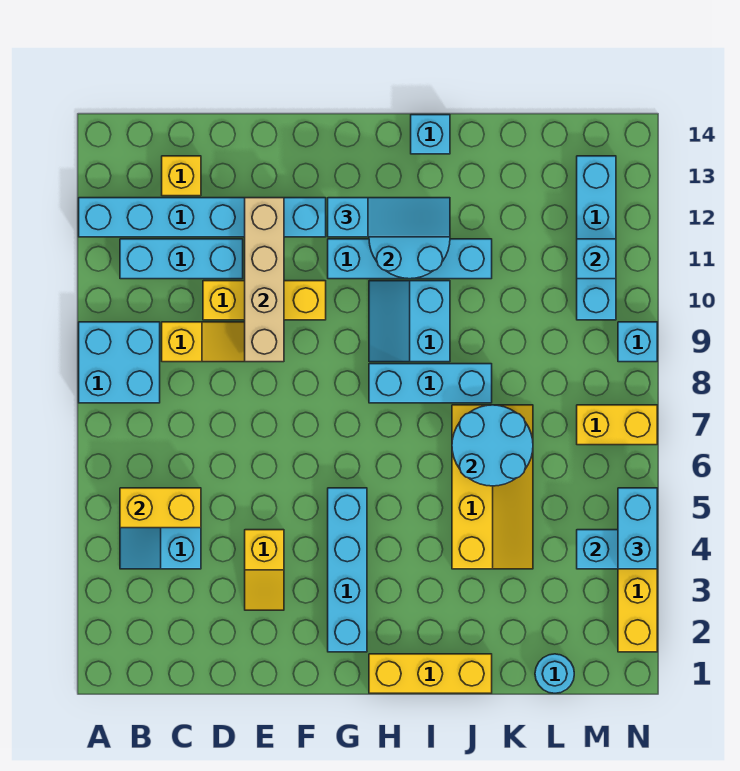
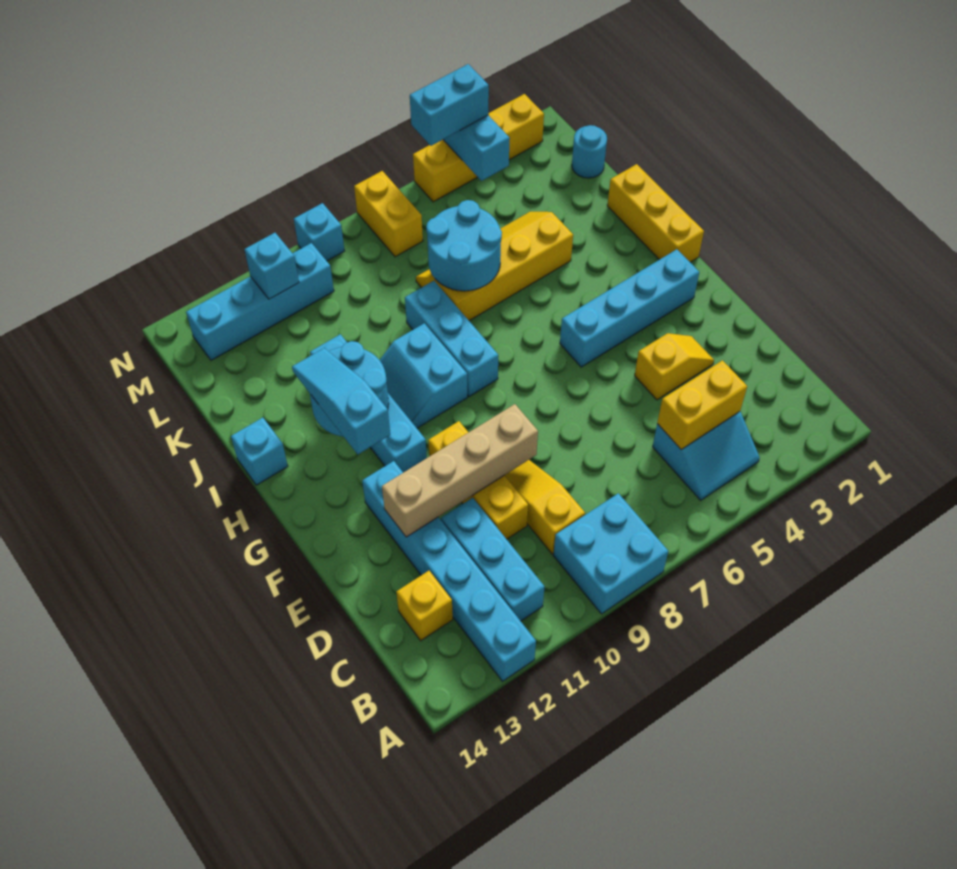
yellow 1x2 brick [120,488,201,528] -> yellow 1x2 brick turned to [657,360,747,449]
cyan 2x2 slope [369,281,450,362] -> cyan 2x2 slope turned to [380,323,468,428]

